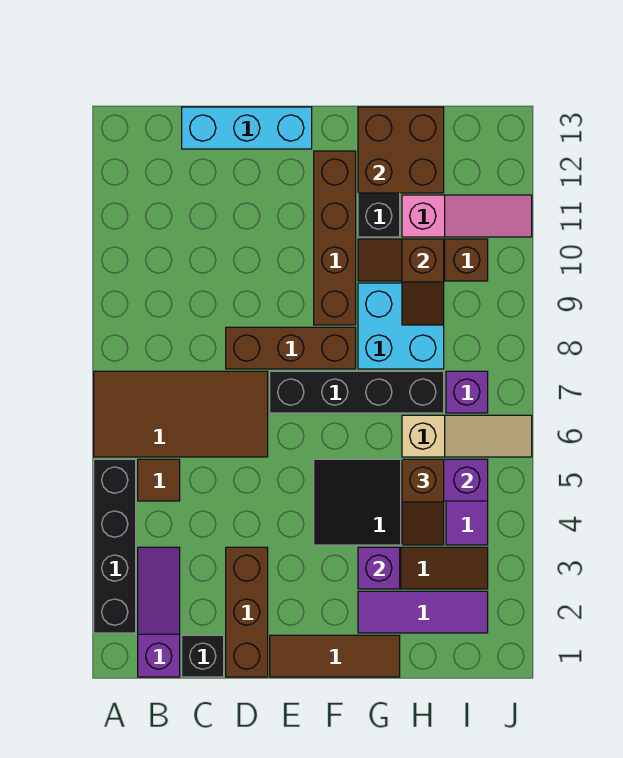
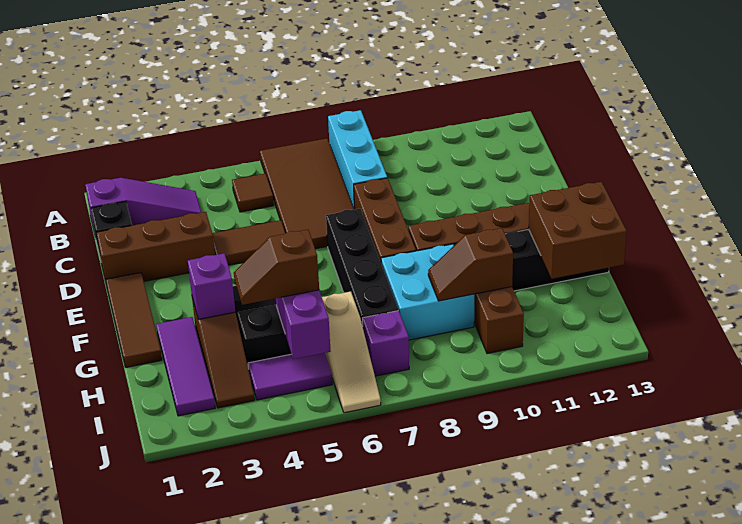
black 1x4 brick [94,459,136,633] -> none
cyan 1x3 brick [182,107,312,149] -> cyan 1x3 brick moved to [328,110,387,209]
none -> brown 1x2 tile [212,220,285,265]
pink 1x3 slope [402,195,532,237] -> none

